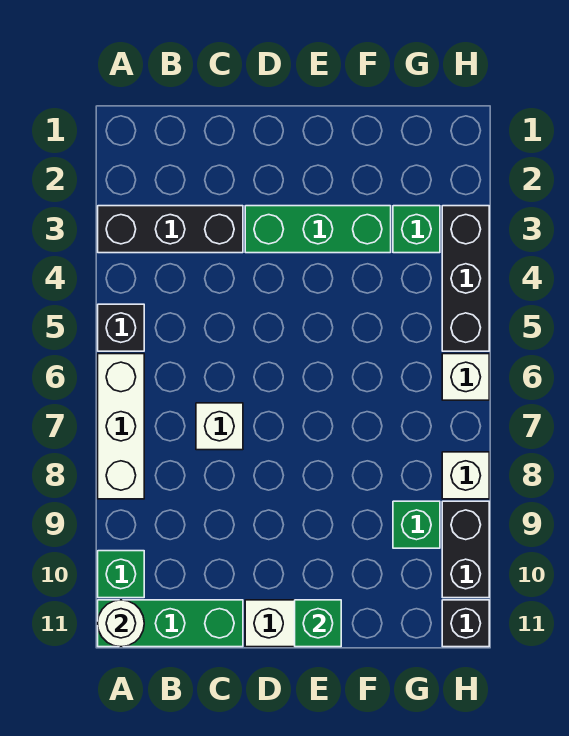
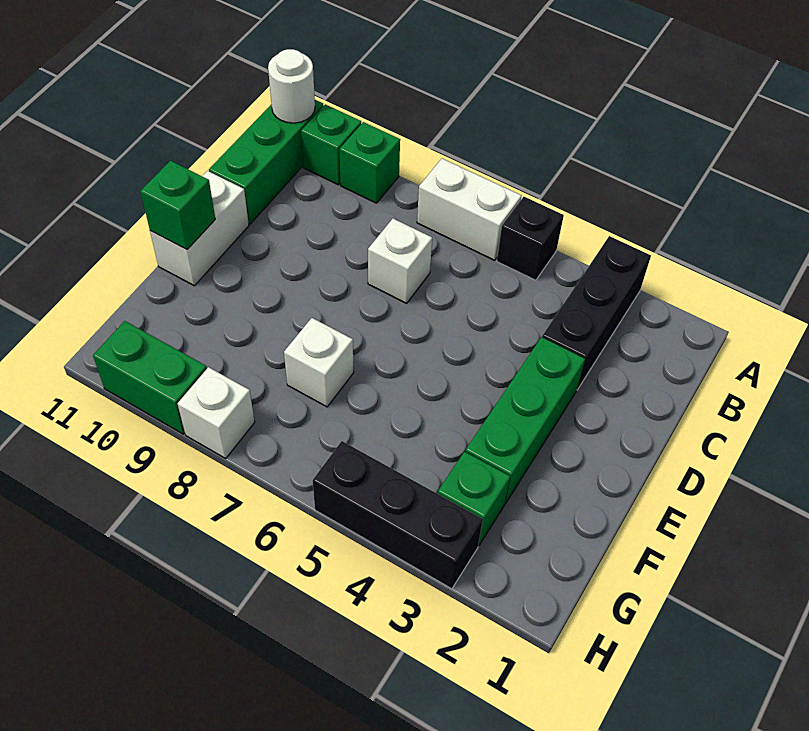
white 1x3 brick [98,354,144,499] -> white 1x2 brick [417,159,522,260]
green 1x1 brick [393,501,440,548] -> green 1x1 brick moved to [340,122,400,203]
white 1x1 brick [442,354,489,400] -> white 1x1 brick moved to [284,318,354,407]
black 1x2 brick [442,501,489,598] -> green 1x2 brick [93,321,207,434]
black 1x1 brick [442,600,489,647] -> none

